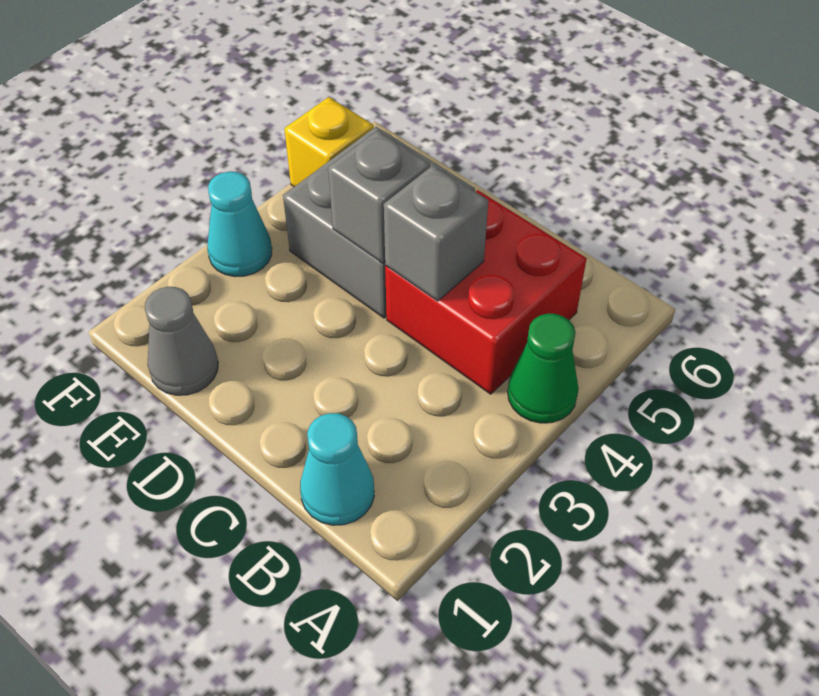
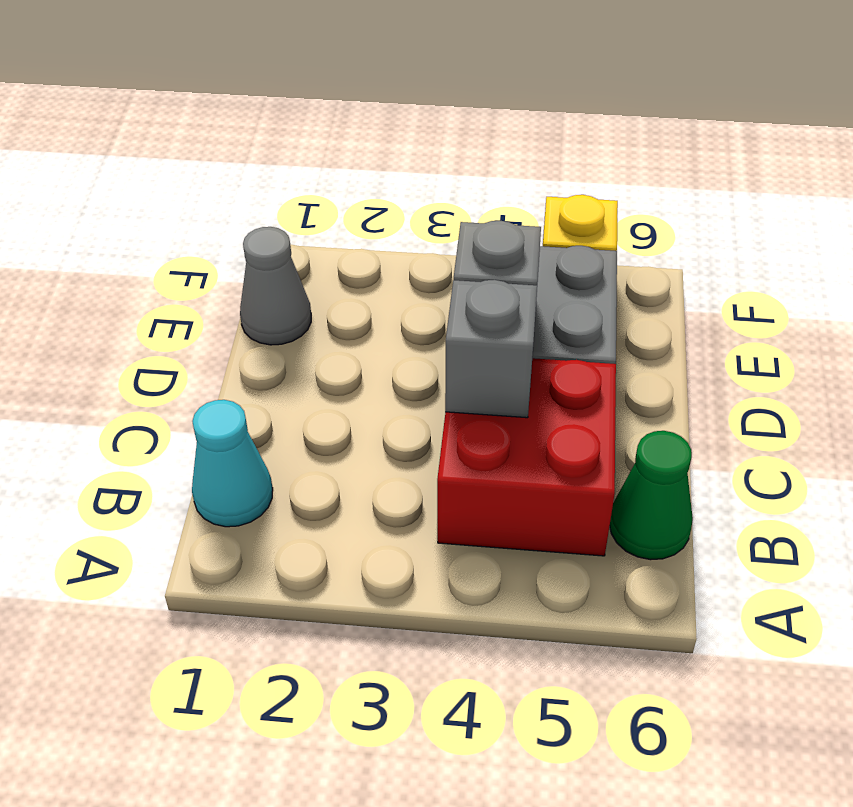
green 1x1 cone [508,314,579,423] -> green 1x1 cone moved to [610,431,693,560]
cyan 1x1 cone [207,172,272,277] -> none

